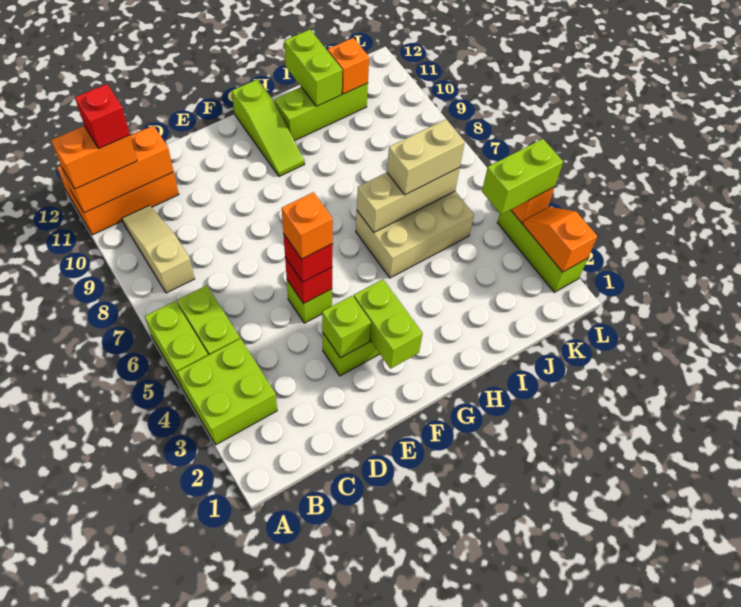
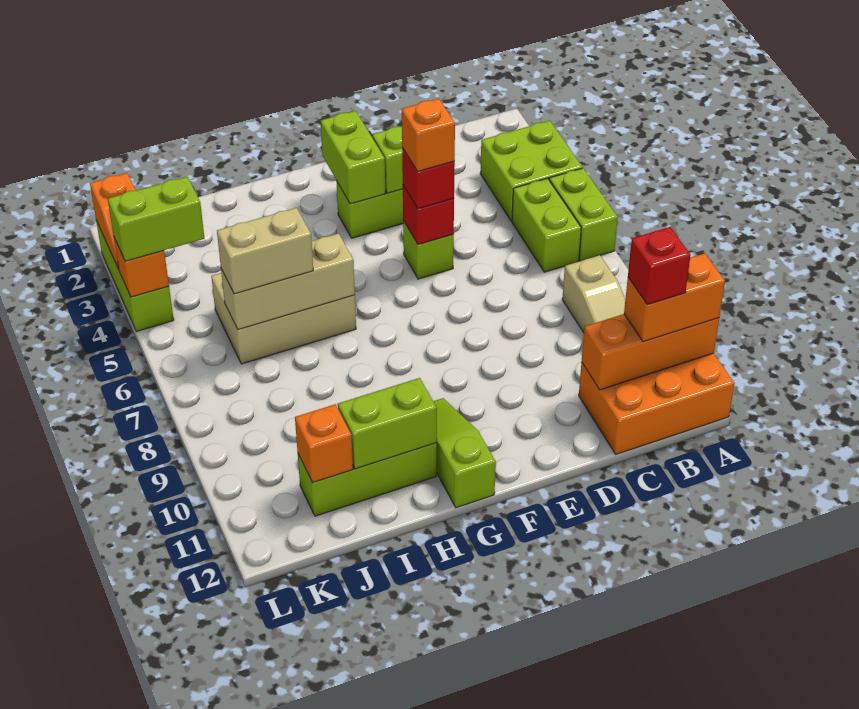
lime 1x2 brick [284,30,342,106] -> lime 1x2 brick turned to [338,378,437,469]

